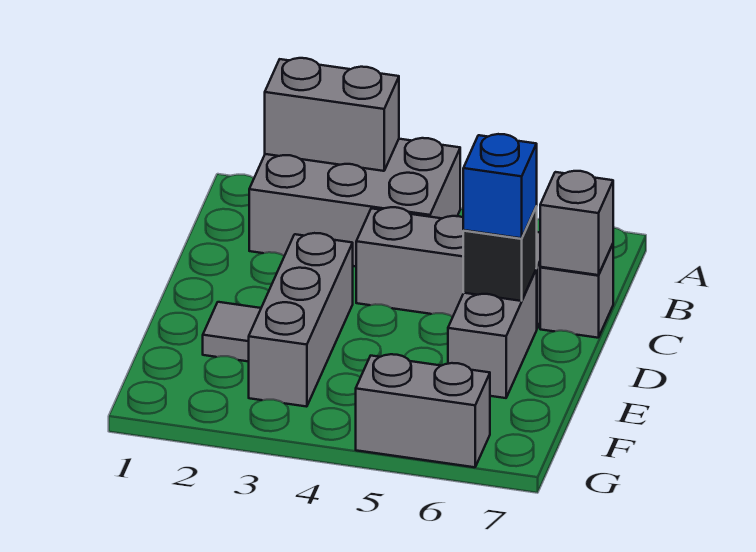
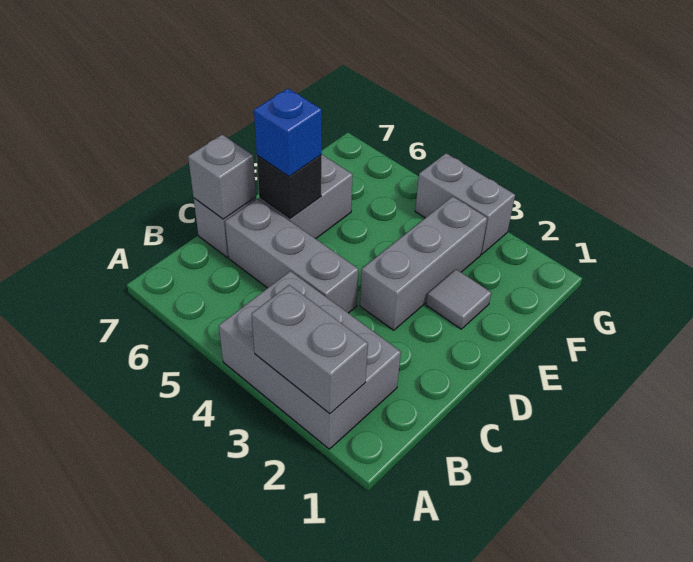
grey 1x2 brick [356,354,490,467] -> grey 1x2 brick moved to [415,153,515,254]

